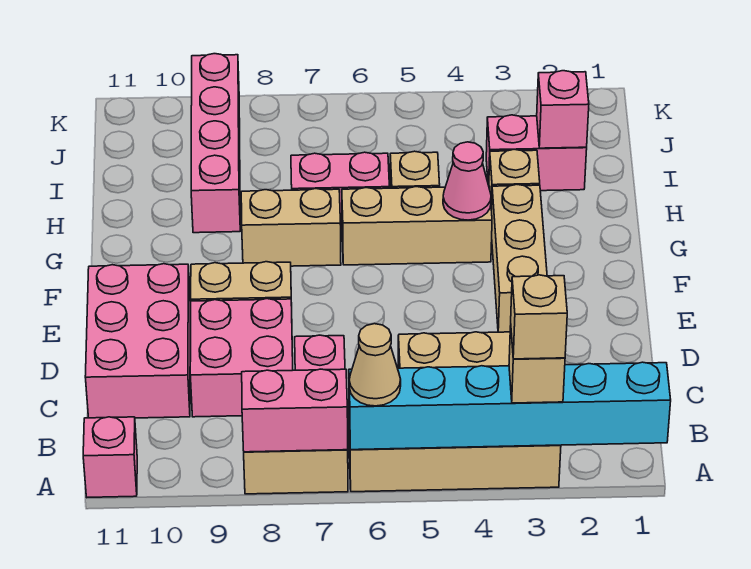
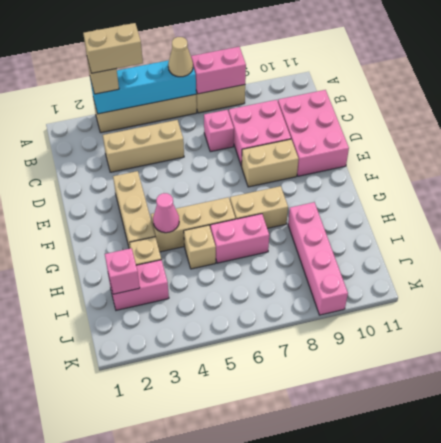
cyan 1x6 brick [349,362,671,450] -> cyan 1x4 brick [90,60,196,114]
tan 1x1 brick [511,275,567,359] -> tan 1x2 brick [83,23,143,73]
pink 1x1 brick [83,417,137,497] -> none

